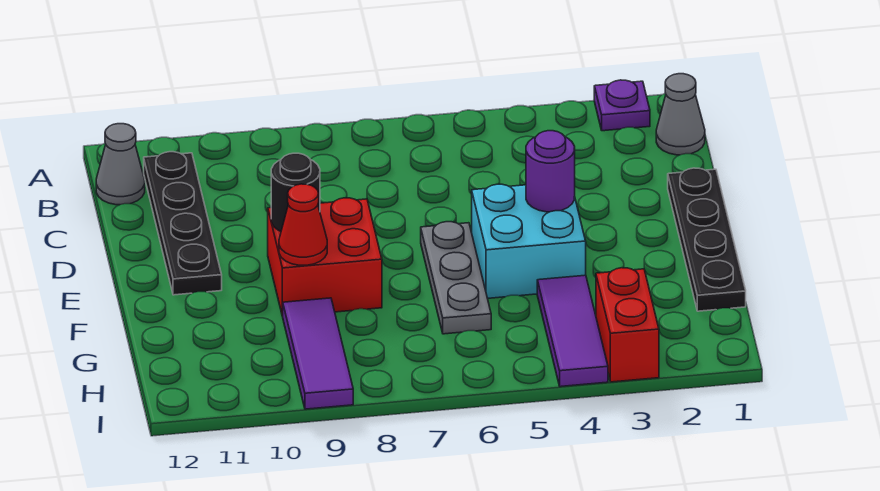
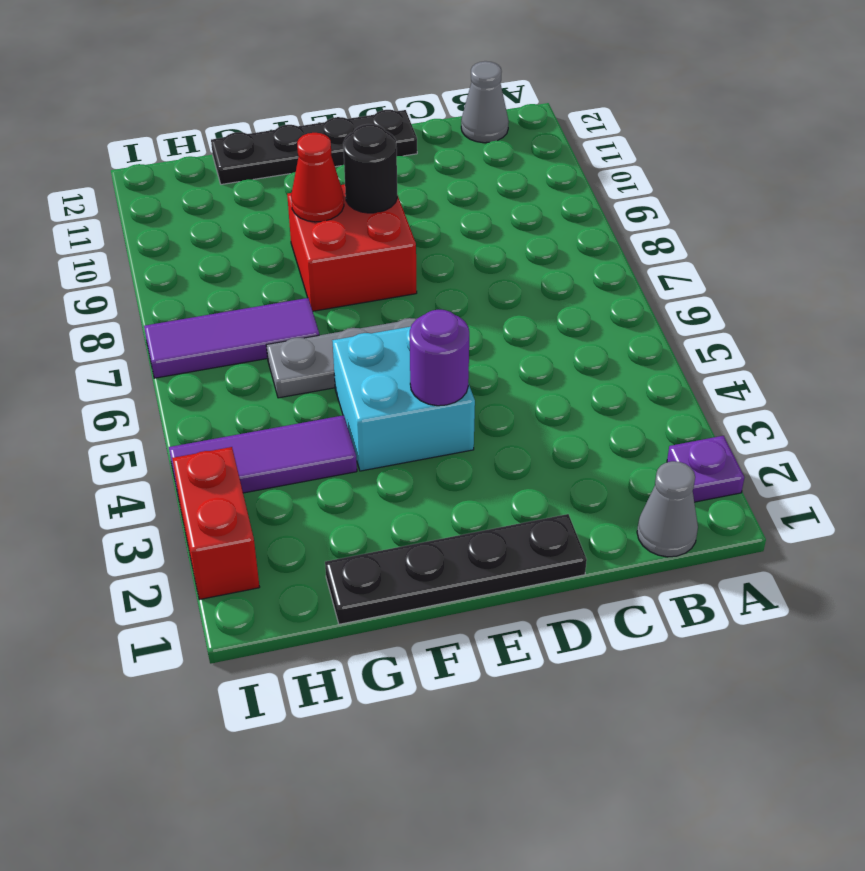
black 1x4 plate [144,152,222,295] -> black 1x4 plate moved to [211,110,417,184]
purple 1x3 tile [283,298,353,409] -> purple 1x3 tile moved to [144,298,319,378]
red 1x2 brick [596,268,659,382] -> red 1x2 brick turned to [172,447,259,600]

